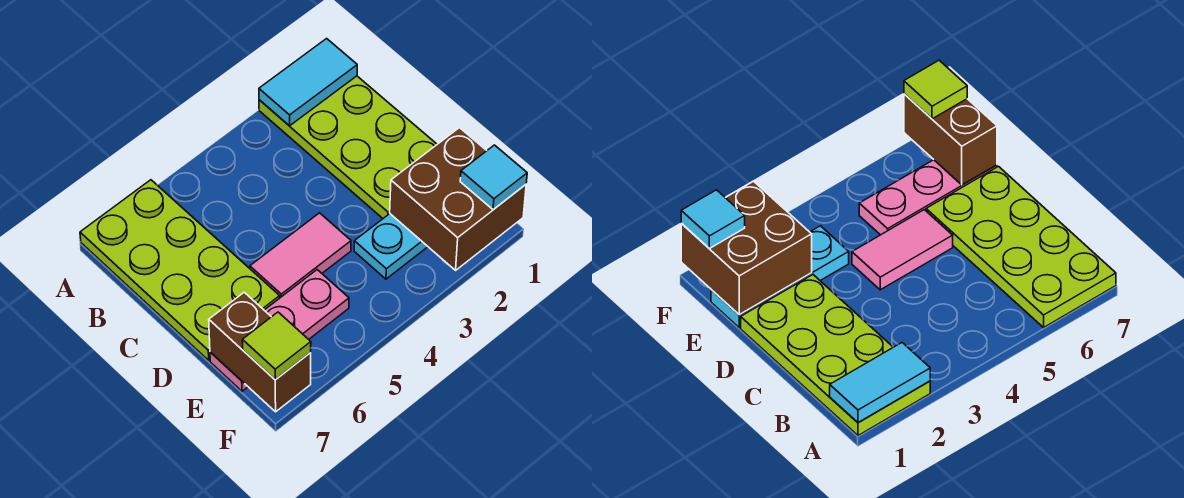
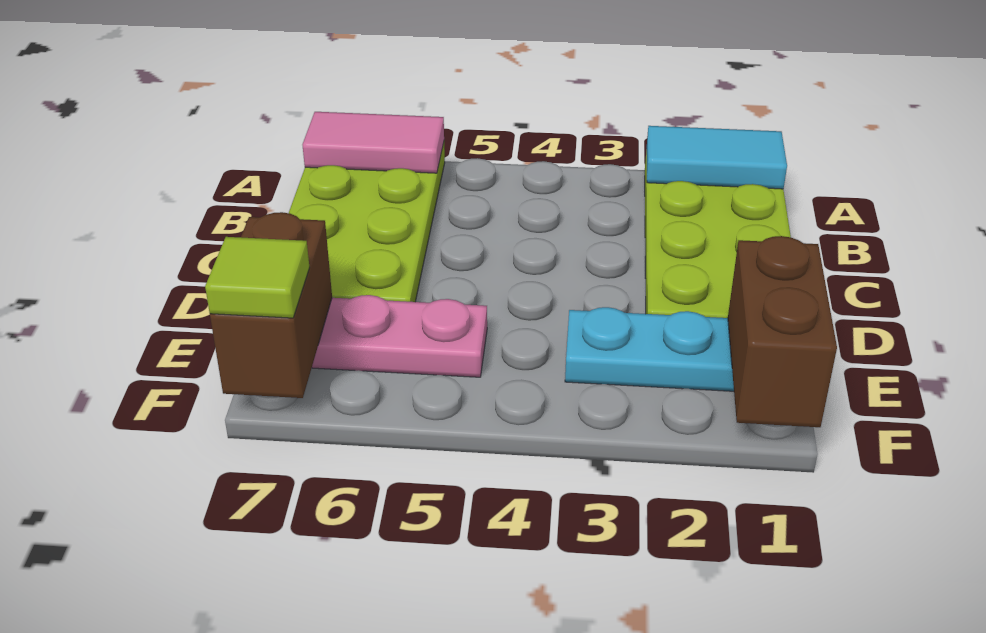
pink 1x2 tile [250,213,351,298] -> pink 1x2 tile moved to [302,112,444,173]
brown 2x2 brick [390,128,526,270] -> brown 1x2 brick [728,236,837,427]
cyan 1x1 tile [460,145,527,210] -> none

